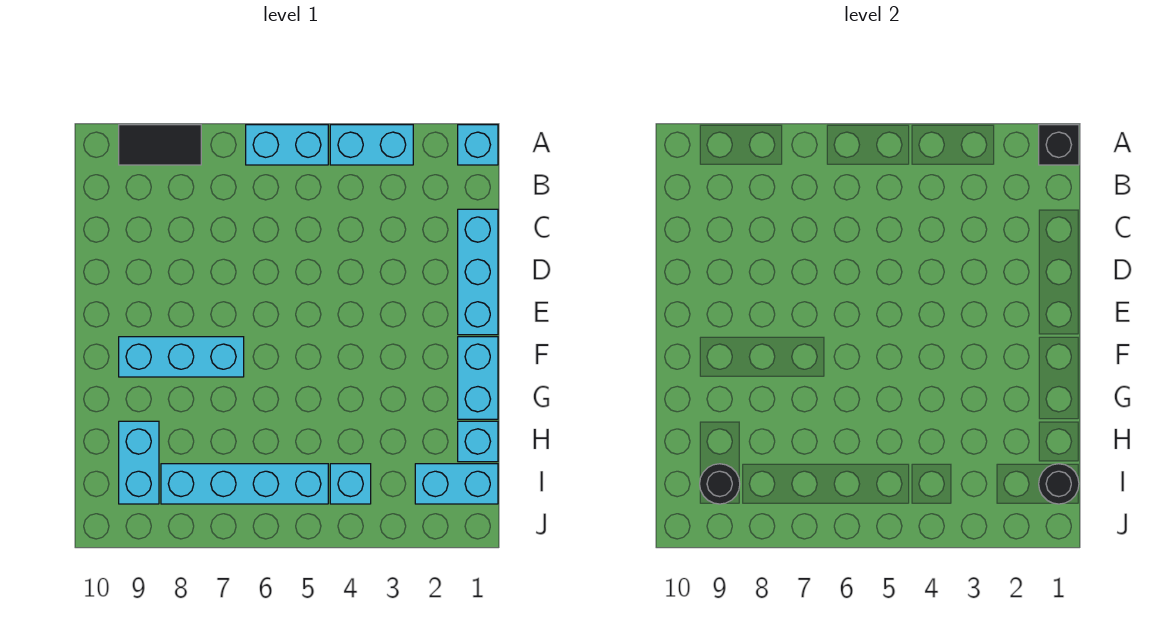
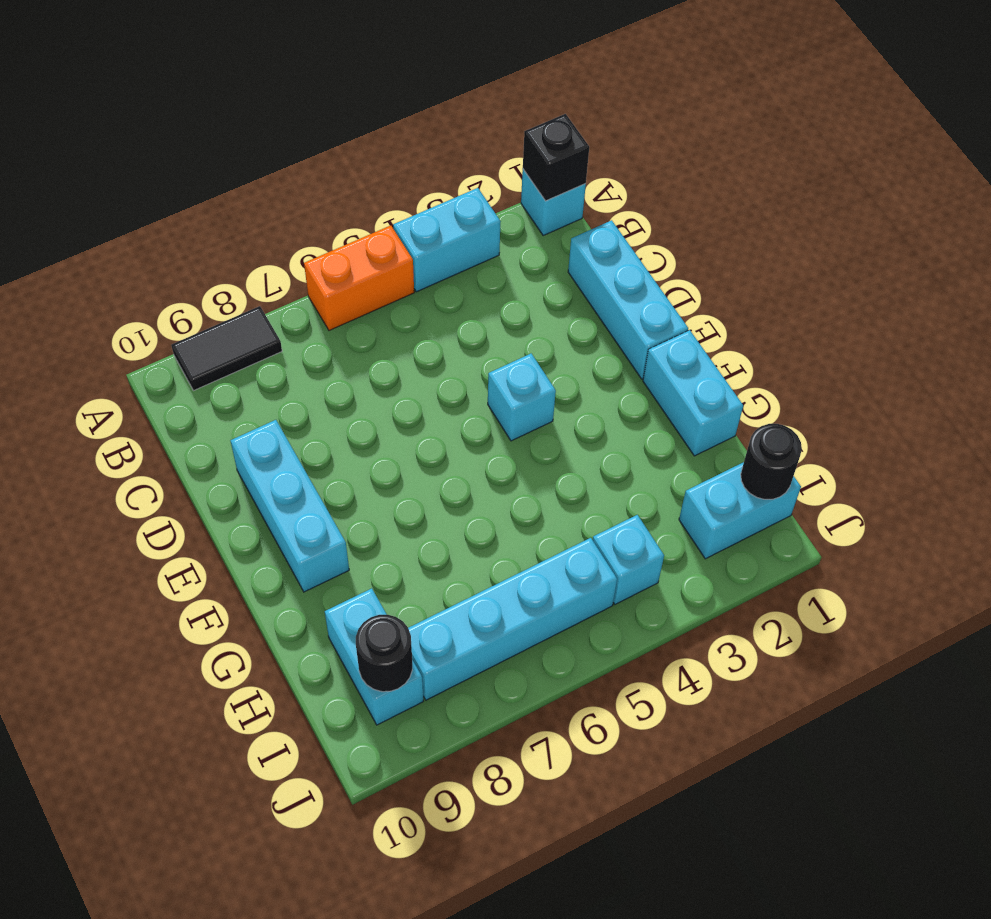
cyan 1x2 brick [246,125,328,165] -> orange 1x2 brick [304,226,414,330]
cyan 1x3 brick [119,337,244,377] -> cyan 1x3 brick turned to [230,420,349,592]
cyan 1x1 brick [458,421,498,462] -> cyan 1x1 brick moved to [488,354,556,441]

